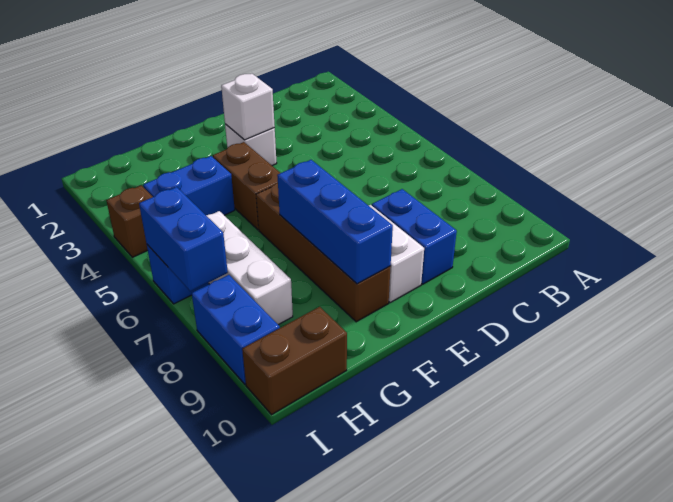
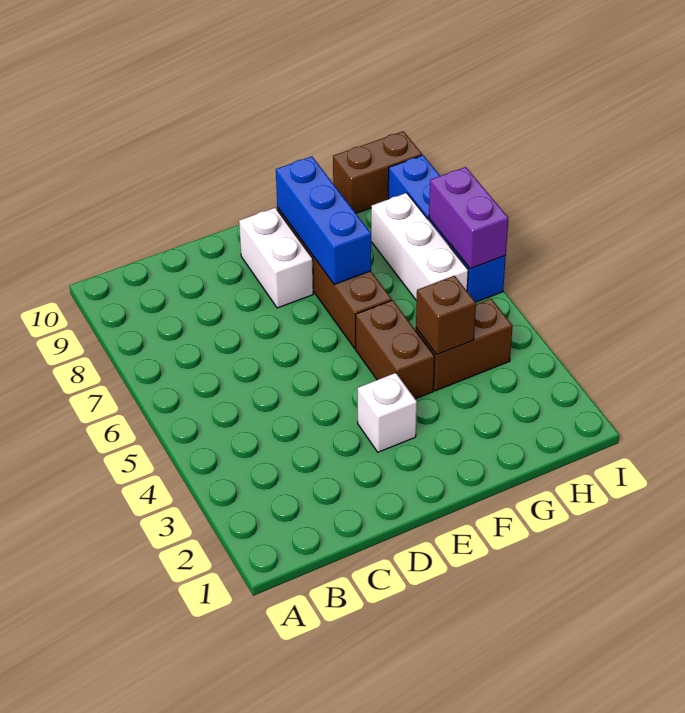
blue 1x2 brick [372,189,457,284] -> none
white 1x1 brick [221,74,275,140] -> none
blue 1x2 brick [143,156,235,215] -> brown 1x2 brick [416,299,513,391]
brown 1x1 brick [106,185,153,257] -> brown 1x1 brick moved to [416,276,476,354]
blue 1x2 brick [139,187,228,291] -> purple 1x2 brick [429,167,508,269]

